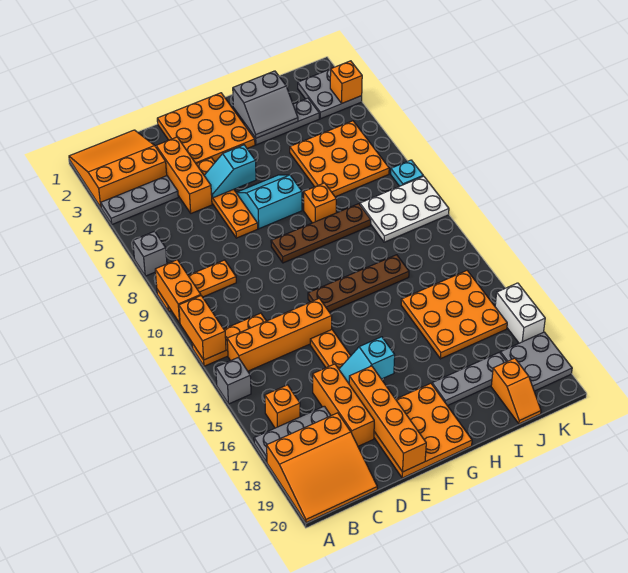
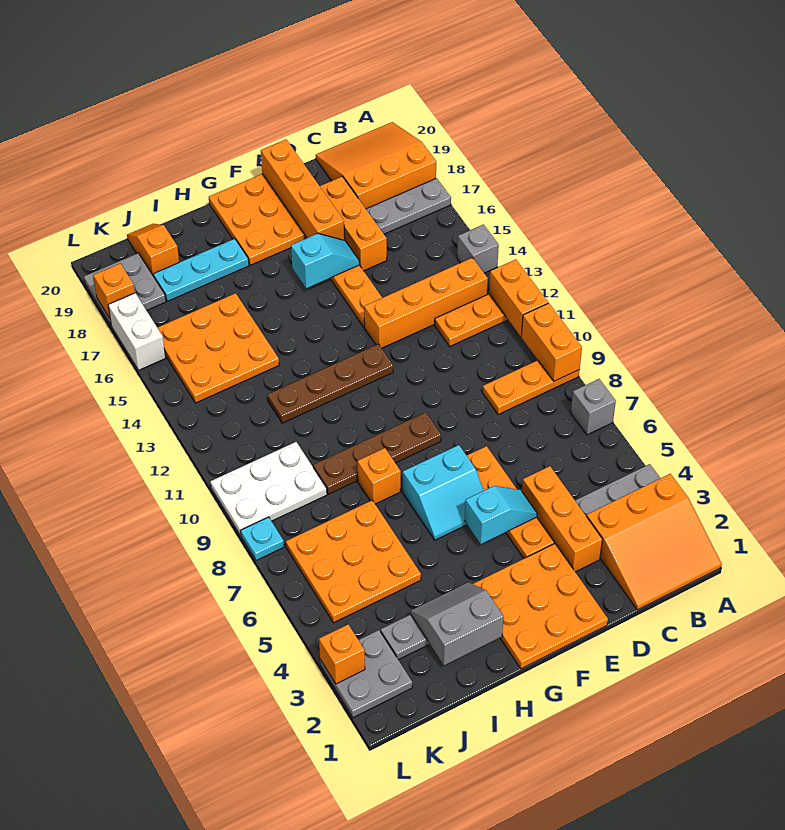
orange 1x1 brick [265,385,300,428] -> orange 1x1 brick moved to [93,264,135,318]
grey 1x3 plate [432,352,507,406] -> cyan 1x3 plate [153,239,249,301]

